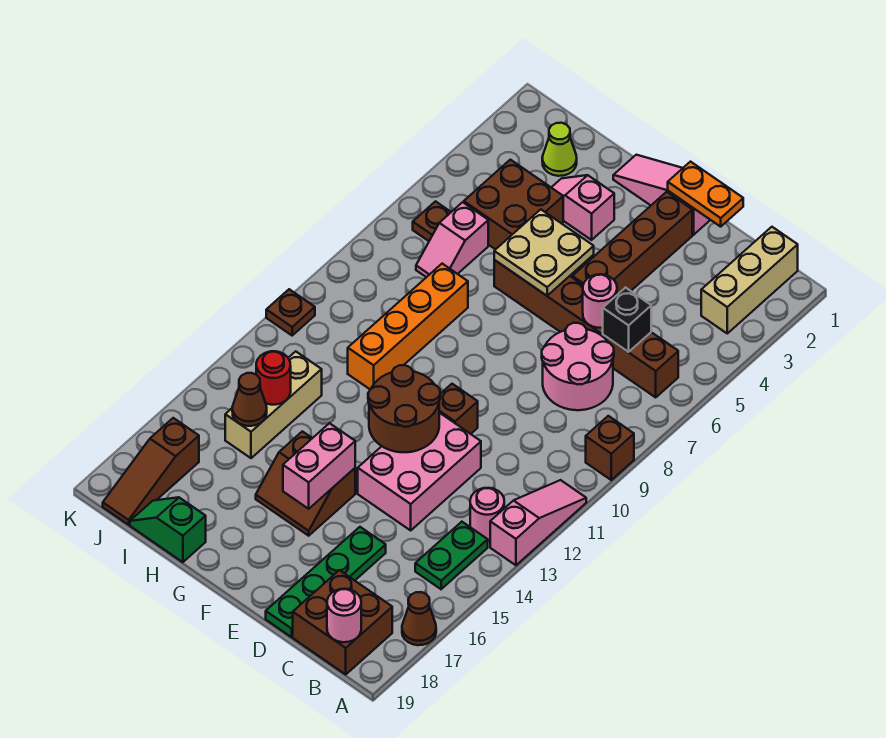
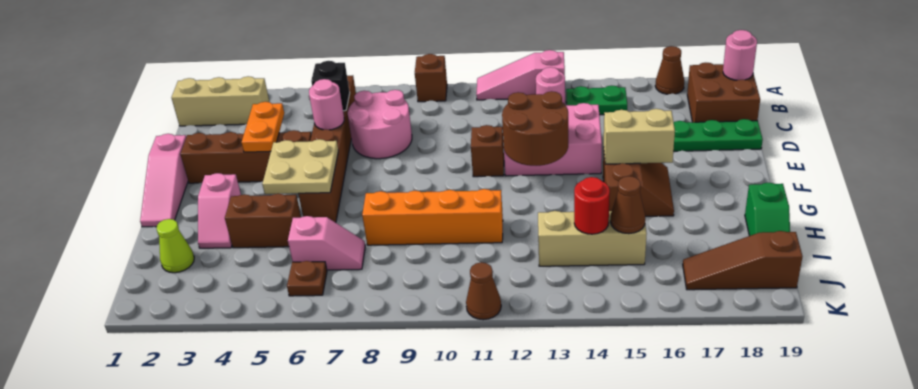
orange 1x2 plate [668,162,743,227] -> orange 1x2 plate moved to [242,102,284,152]
pink 1x2 brick [283,423,355,509] -> tan 1x2 brick [604,109,675,164]
brown 2x2 brick [464,160,563,250] -> brown 1x2 brick [225,194,301,248]
brown 1x3 slope [103,418,199,525] -> brown 1x3 slope turned to [683,231,803,290]
brown 1x1 plate [266,289,315,335] -> brown 1x1 cone [466,262,501,320]

